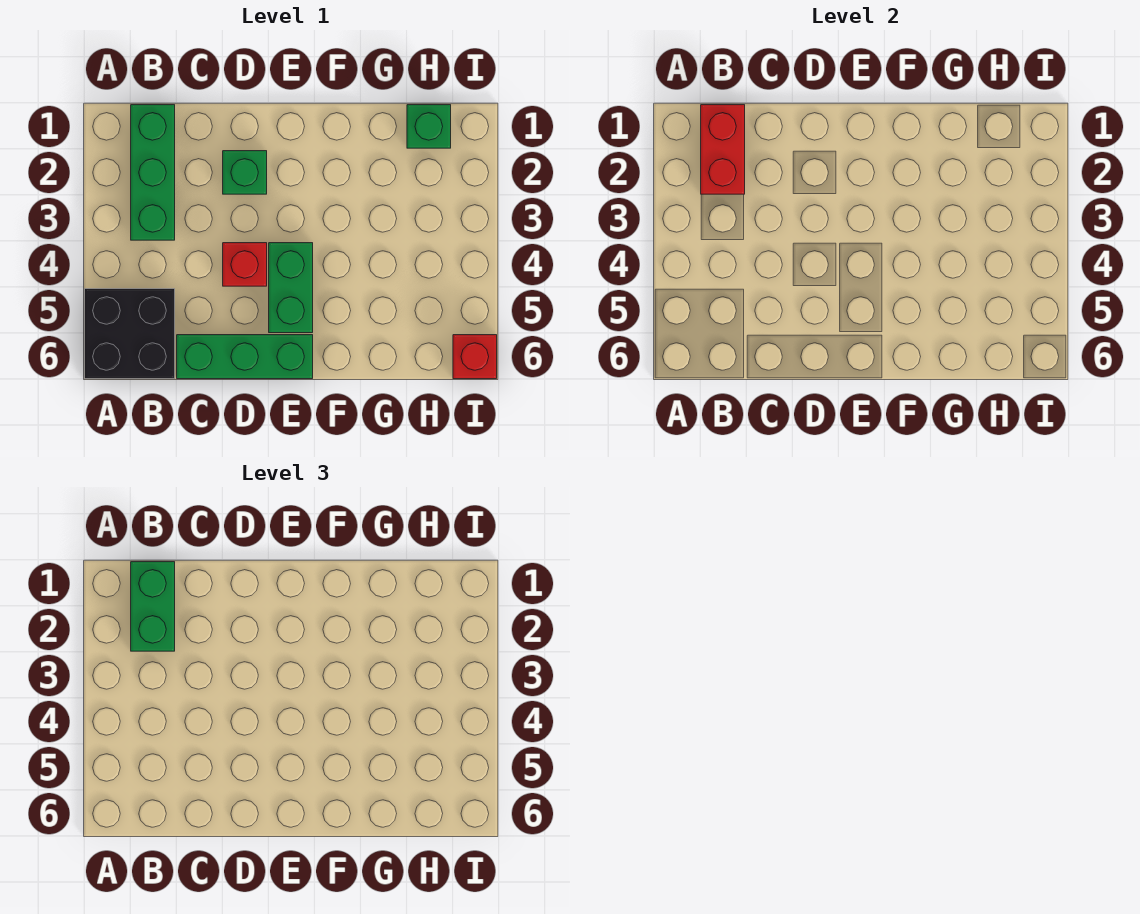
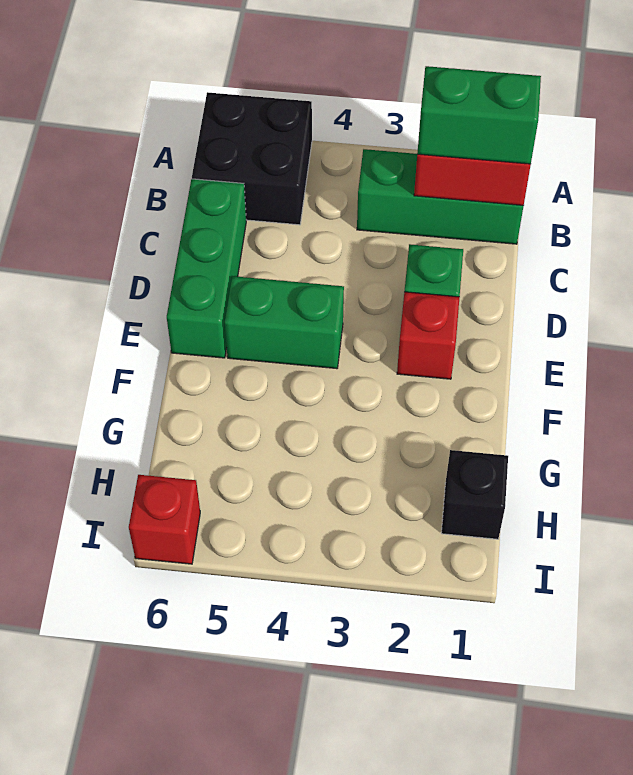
red 1x1 brick [223,243,267,286] -> red 1x1 brick moved to [397,292,460,379]
green 1x1 brick [407,105,451,148] -> black 1x1 brick [441,450,508,539]

